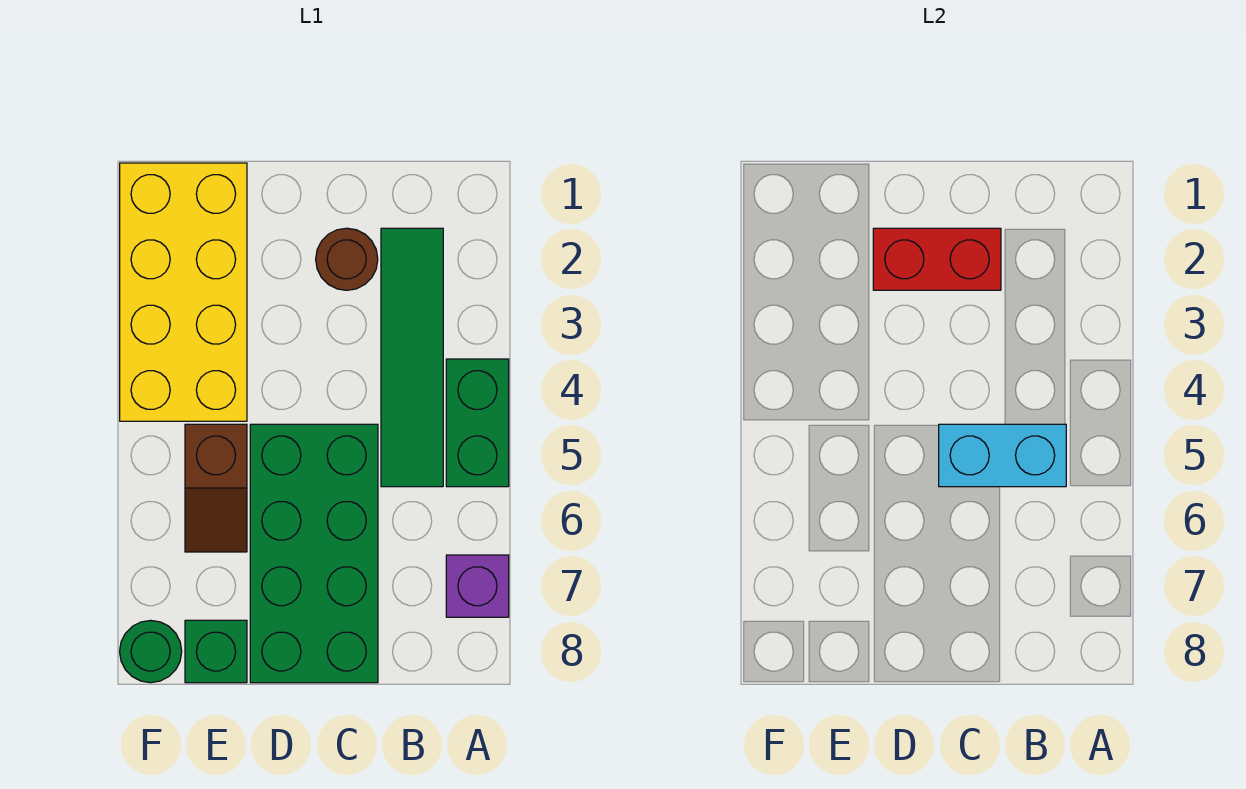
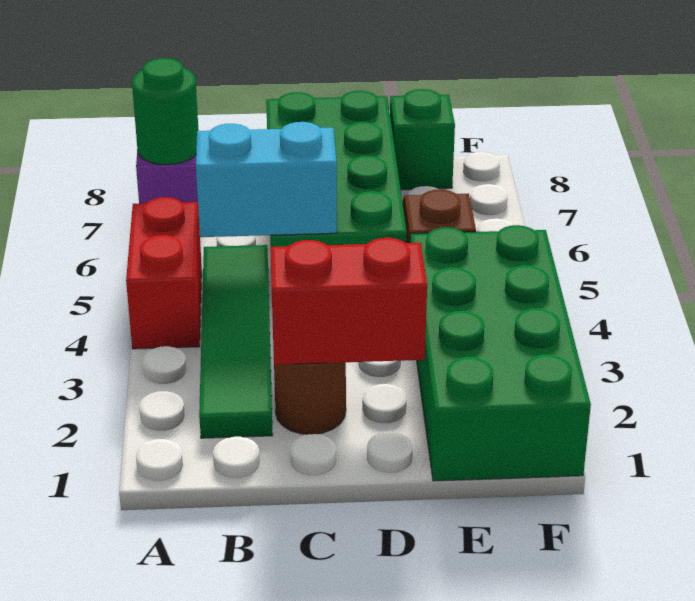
green 1x2 brick [446,359,509,487] -> red 1x2 brick [126,197,202,349]
yellow 2x4 brick [120,163,247,421] -> green 2x4 brick [410,225,591,481]
green 1x1 round brick [120,620,182,683] -> green 1x1 round brick moved to [132,58,199,165]

